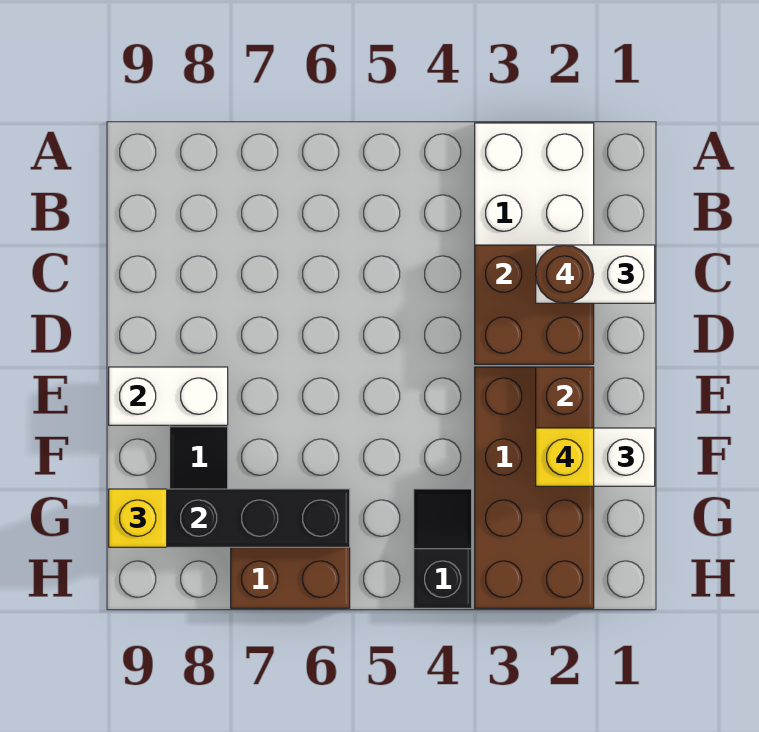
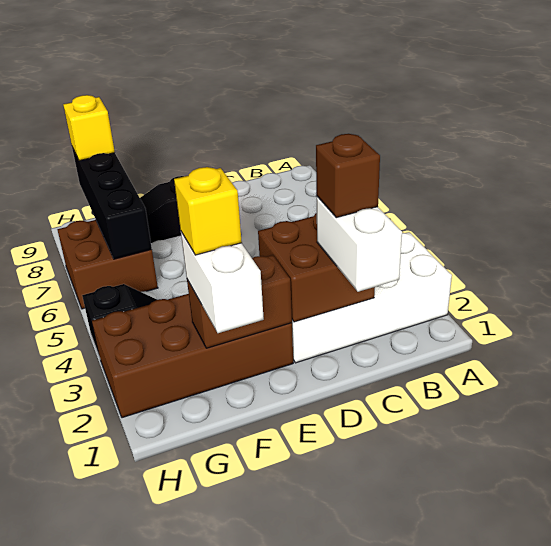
brown 1x1 round brick [536,245,594,303] -> brown 1x1 brick [316,134,380,218]
white 1x2 brick [109,367,228,425] -> none

